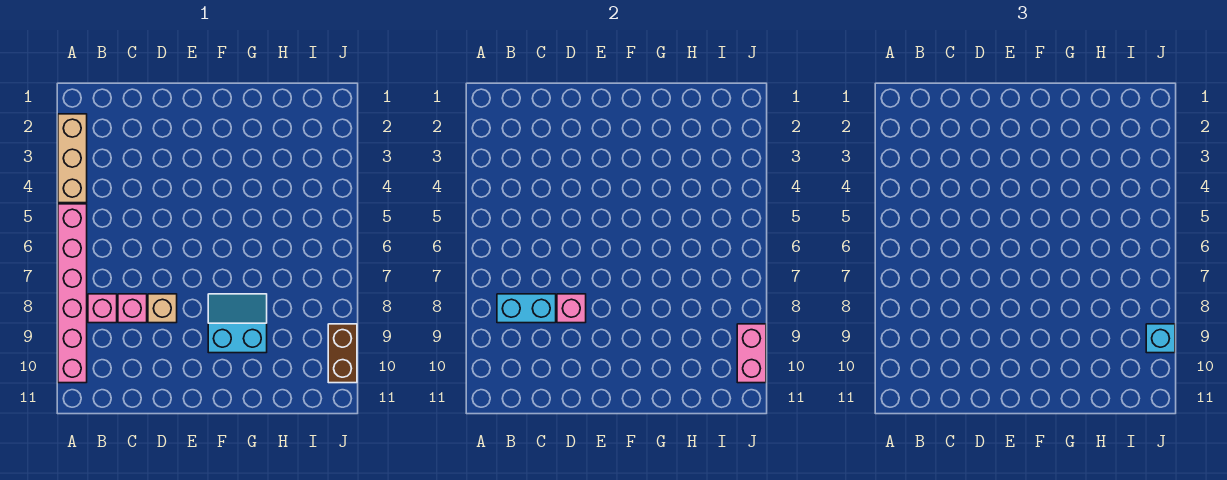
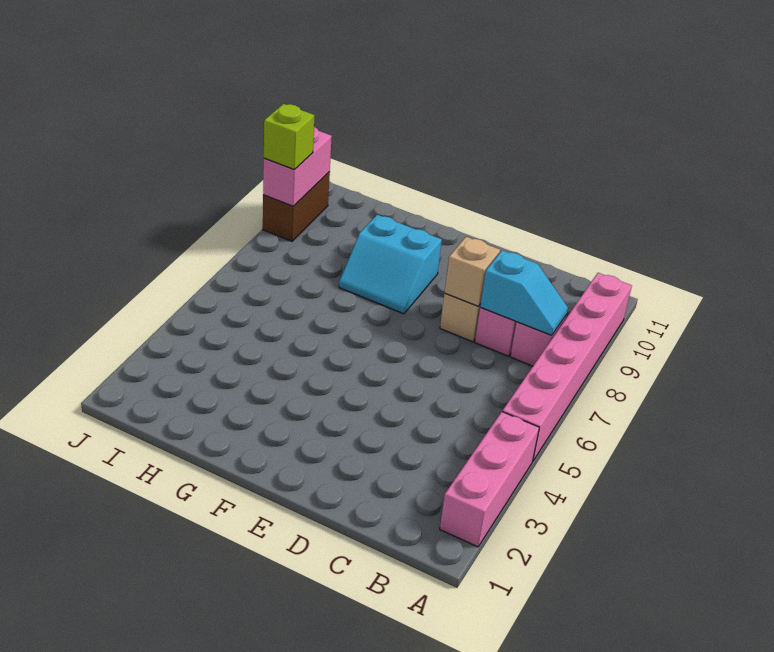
tan 1x3 brick [58,114,87,203] -> pink 1x3 brick [440,412,539,547]
cyan 1x2 brick [497,294,556,323] -> cyan 1x2 slope [480,250,568,336]
pink 1x1 brick [557,294,586,323] -> tan 1x1 brick [445,237,500,306]
cyan 1x1 brick [1146,324,1175,353] -> lime 1x1 brick [264,104,315,170]

